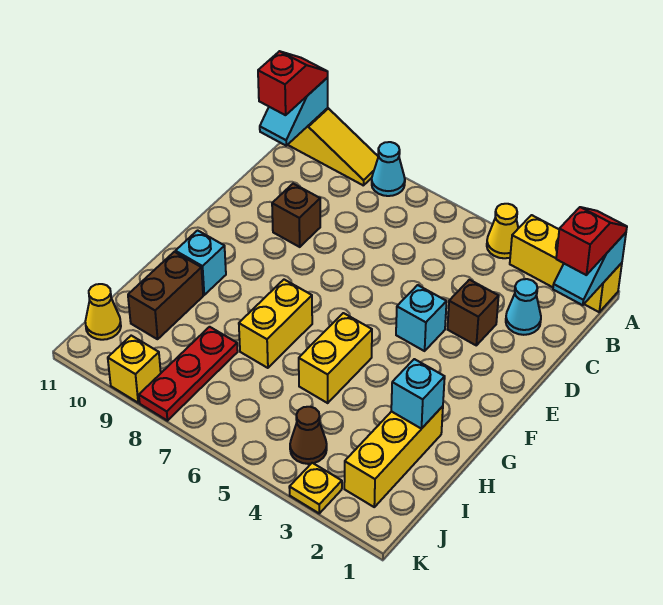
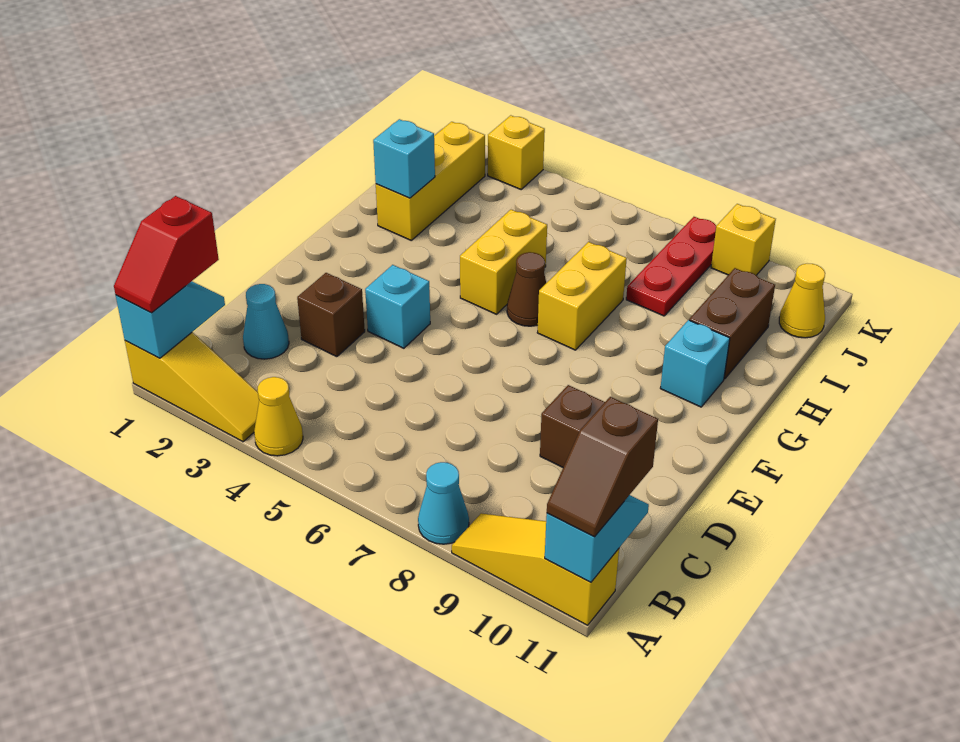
yellow 1x3 brick [510,215,622,312] -> yellow 1x3 slope [125,332,259,442]
red 1x2 slope [258,51,328,115] -> brown 1x2 slope [547,397,658,537]
brown 1x1 cone [290,407,327,464] -> brown 1x1 cone moved to [507,252,546,326]
yellow 1x1 plate [289,463,342,513] -> yellow 1x1 brick [488,115,545,189]

